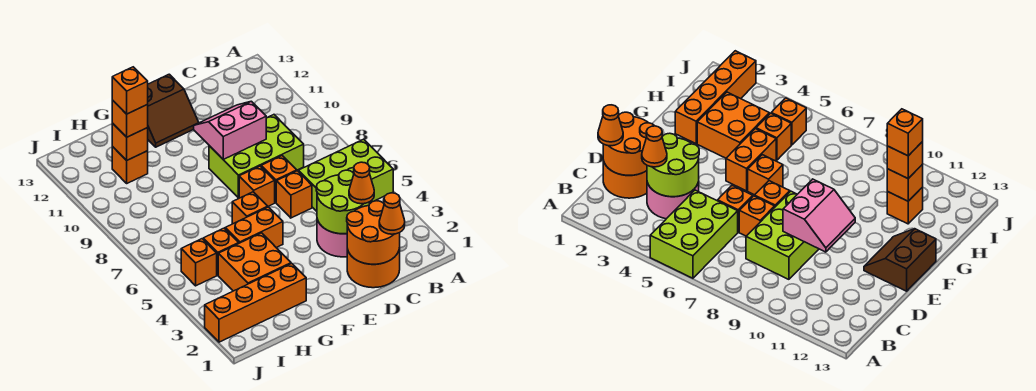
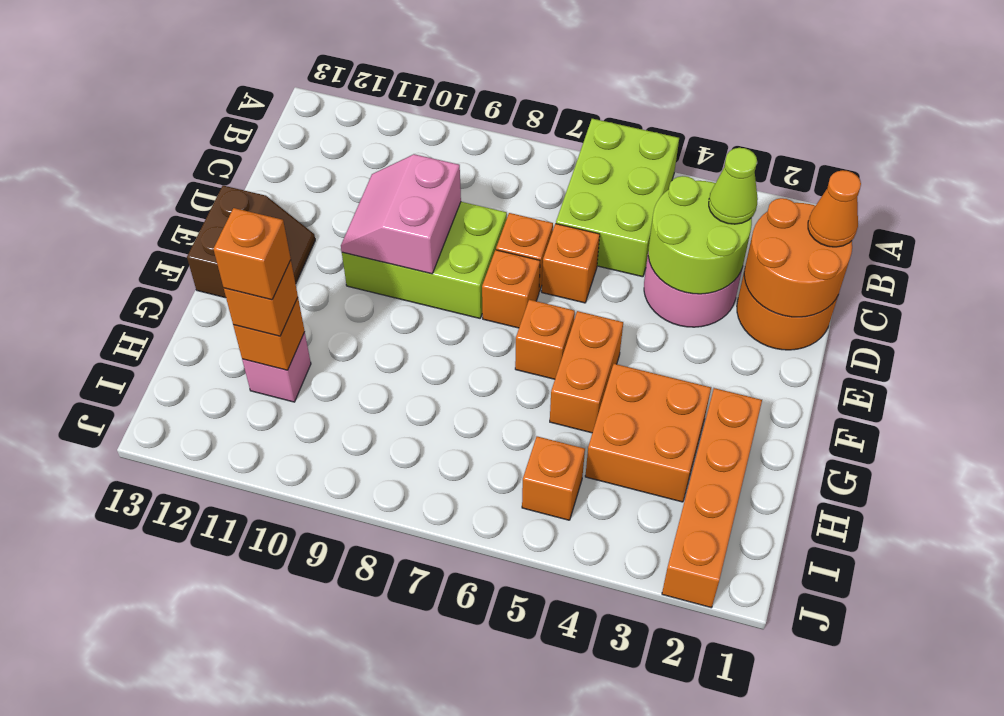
orange 1x1 cone [349,162,374,204] -> lime 1x1 cone [709,148,758,224]
lime 2x3 brick [209,115,304,198] -> lime 2x3 brick turned to [342,202,507,318]
orange 1x1 brick [203,228,239,275] -> none
orange 1x1 brick [112,146,148,183] -> pink 1x1 brick [242,332,311,402]

